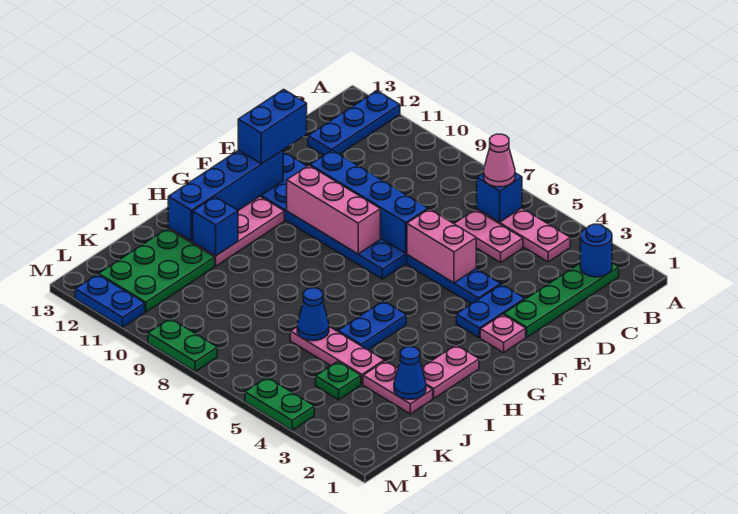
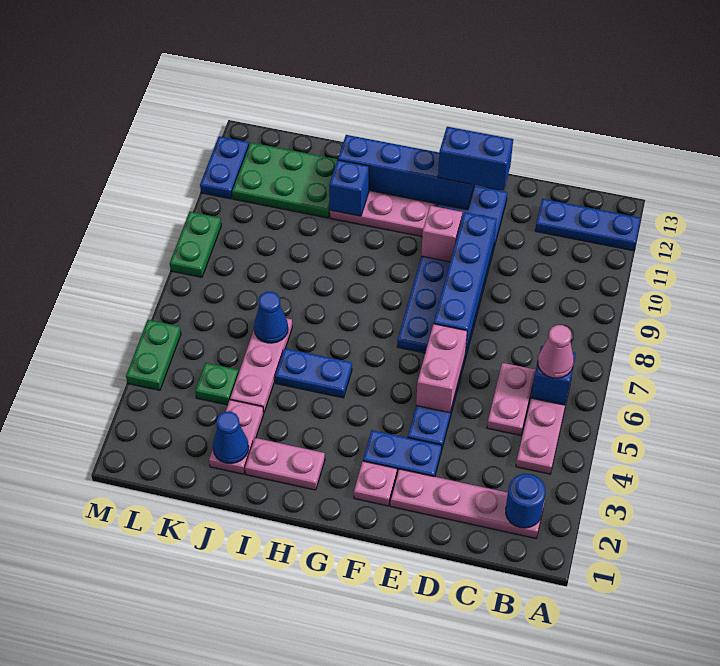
green 1x4 plate [504,263,619,337] -> pink 1x4 plate [390,469,544,538]
pink 1x3 brick [287,165,380,254] -> pink 1x1 brick [421,206,462,262]

